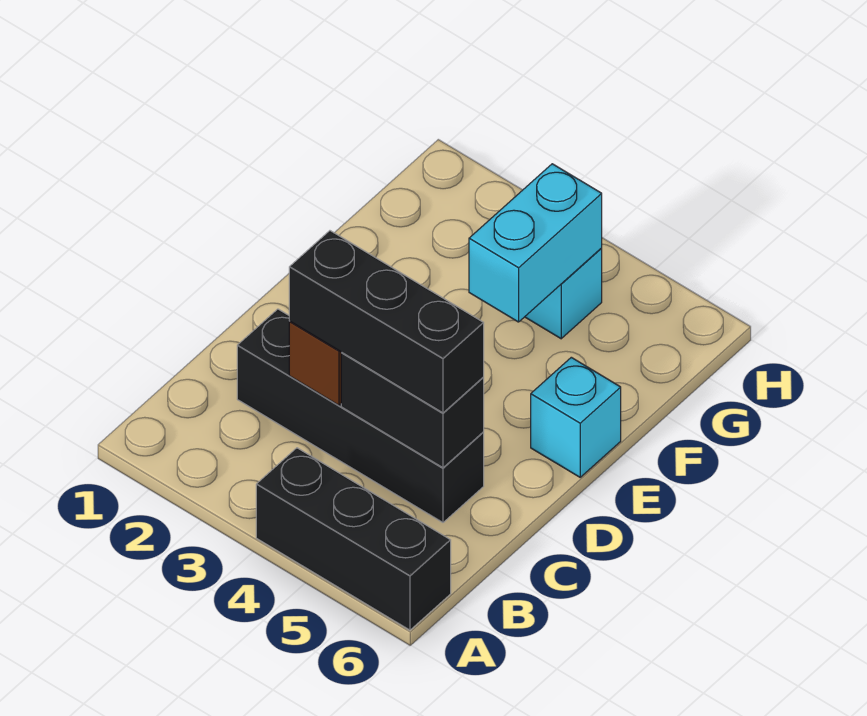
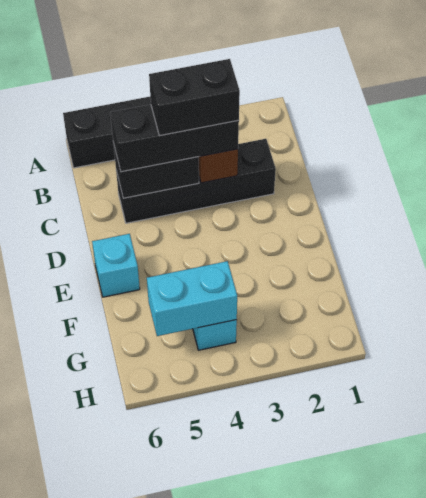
none -> black 1x2 brick [149,59,240,136]
cyan 1x2 brick [469,164,602,322] -> cyan 1x2 brick turned to [147,261,237,336]

